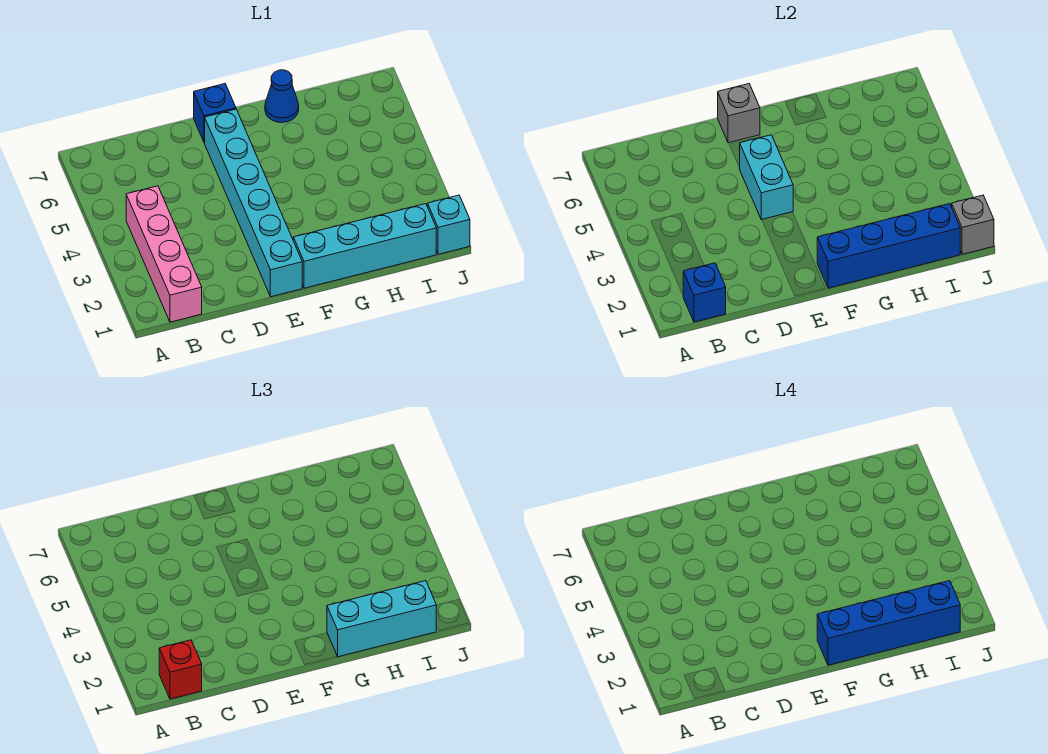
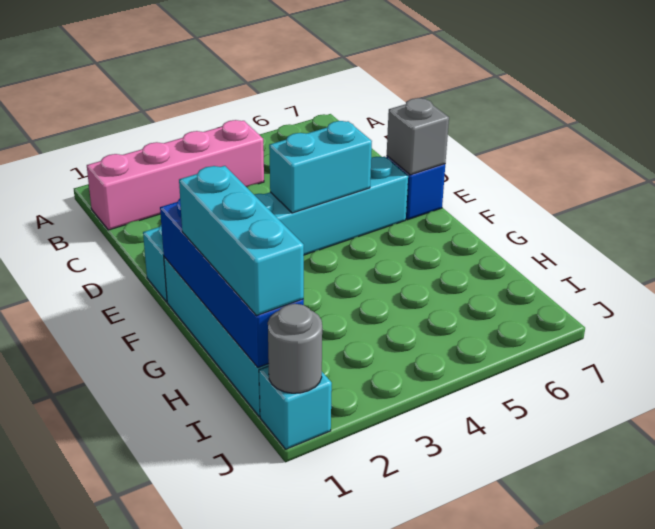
blue 1x1 brick [683,263,726,322] -> none
red 1x1 brick [159,640,202,699] -> none
blue 1x4 brick [817,581,960,665] -> none
blue 1x1 cone [265,70,299,123] -> none
grey 1x1 brick [952,195,994,254] -> grey 1x1 round brick [268,304,322,393]

